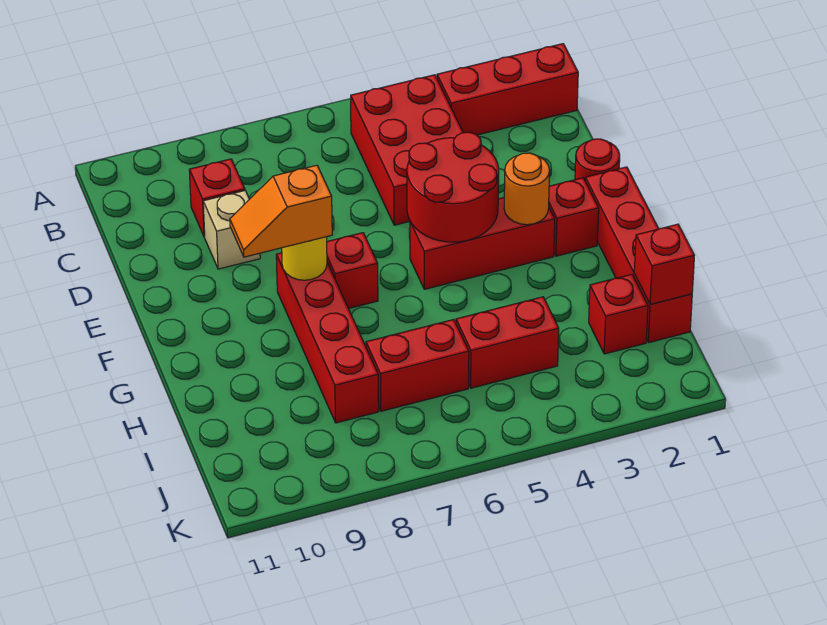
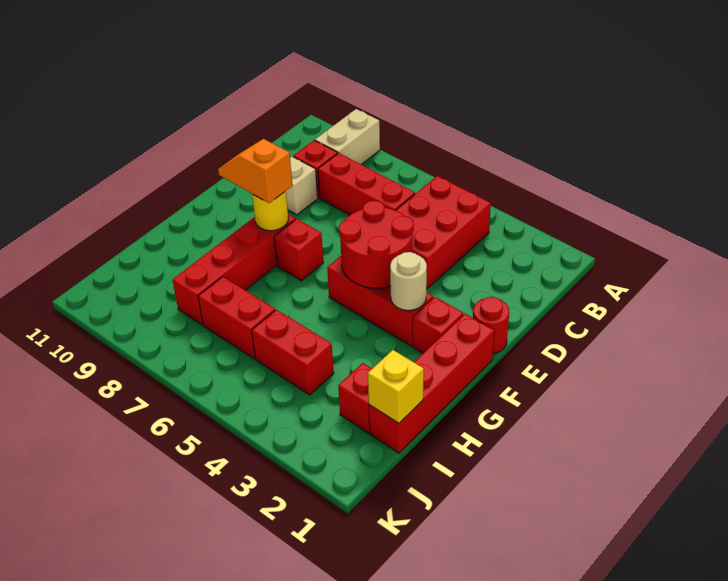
none -> tan 1x2 brick [315,109,380,165]
red 1x3 brick [437,44,578,135] -> red 1x3 brick moved to [318,153,415,215]
orange 1x1 round brick [504,153,550,225] -> tan 1x1 round brick [390,252,427,310]
red 1x1 brick [634,224,694,304] -> yellow 1x1 brick [368,350,424,423]

